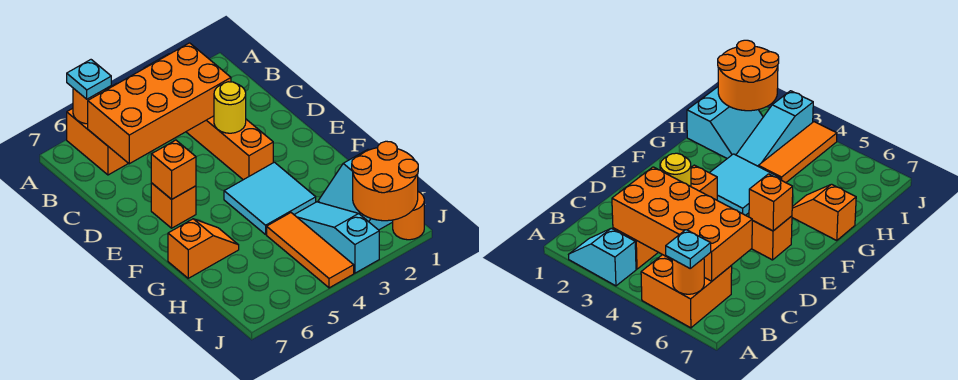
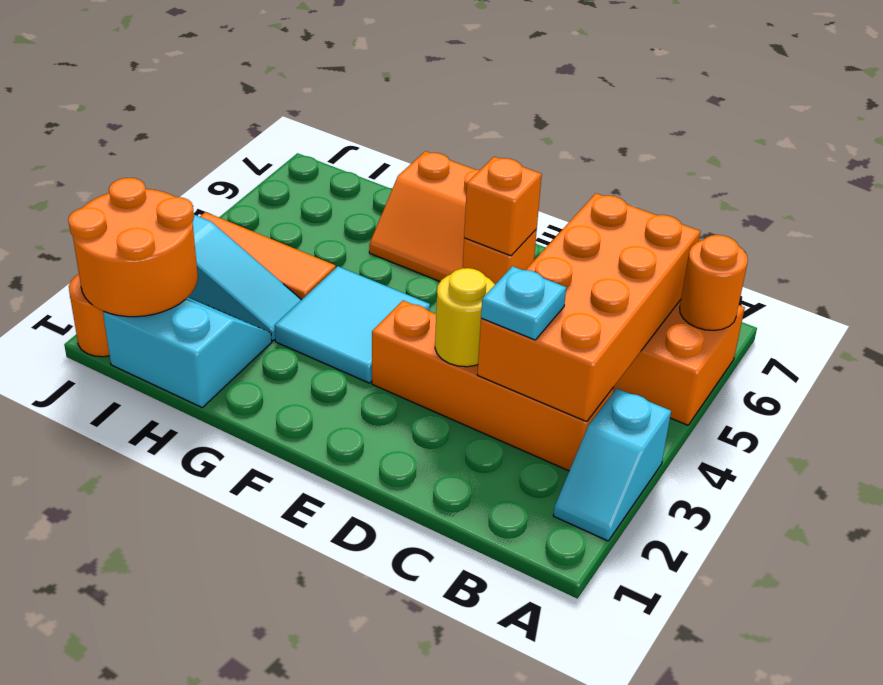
cyan 1x1 plate [67,60,111,99] -> cyan 1x1 plate moved to [481,266,566,340]
orange 1x2 slope [168,219,239,278] -> orange 2x2 slope [369,151,481,281]

